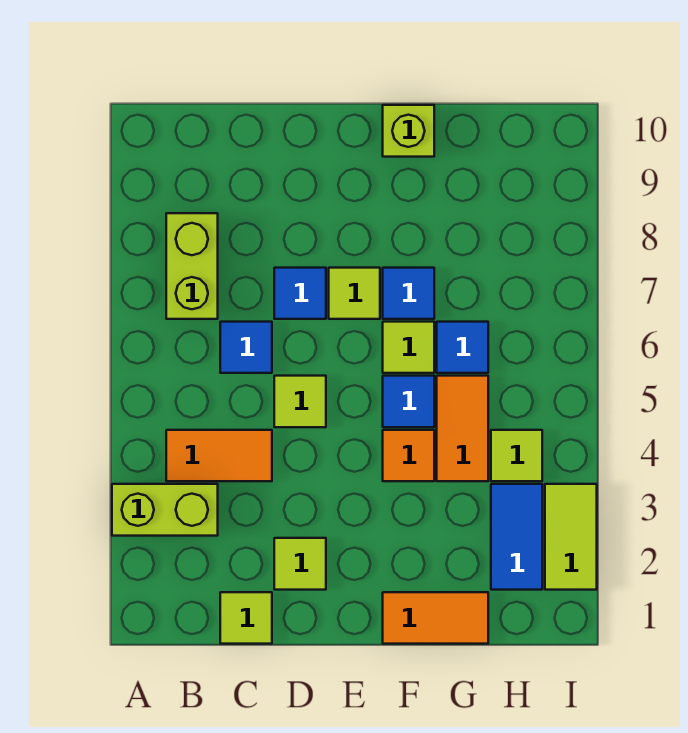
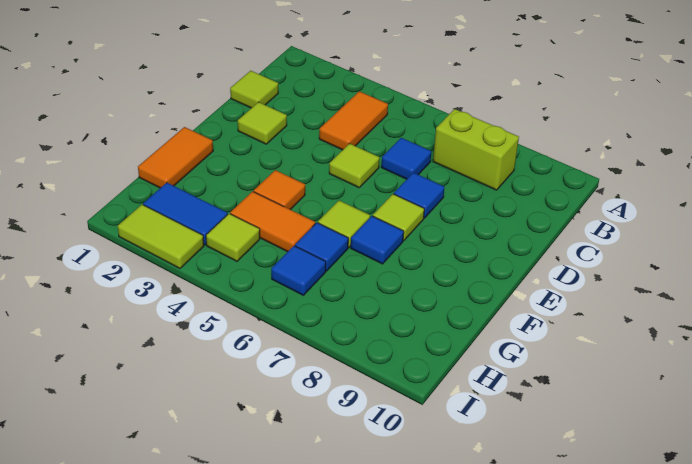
lime 1x2 brick [112,484,218,536] -> none
blue 1x1 tile [383,376,434,427] -> blue 1x1 tile moved to [271,246,326,295]
lime 1x1 brick [383,105,434,157] -> none

